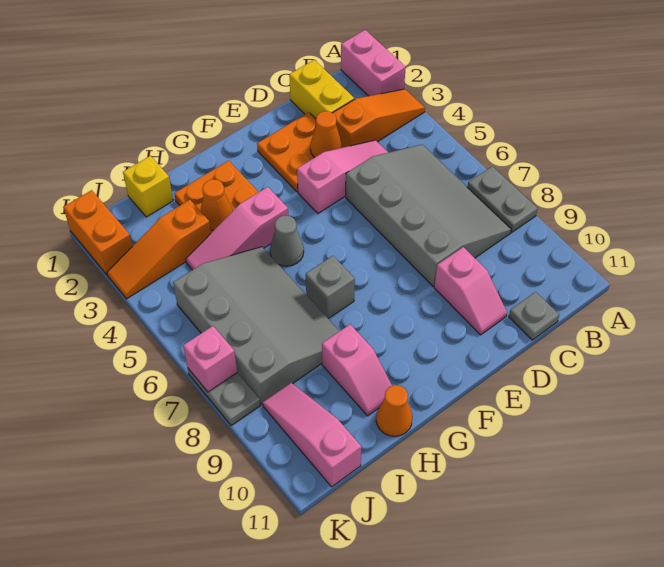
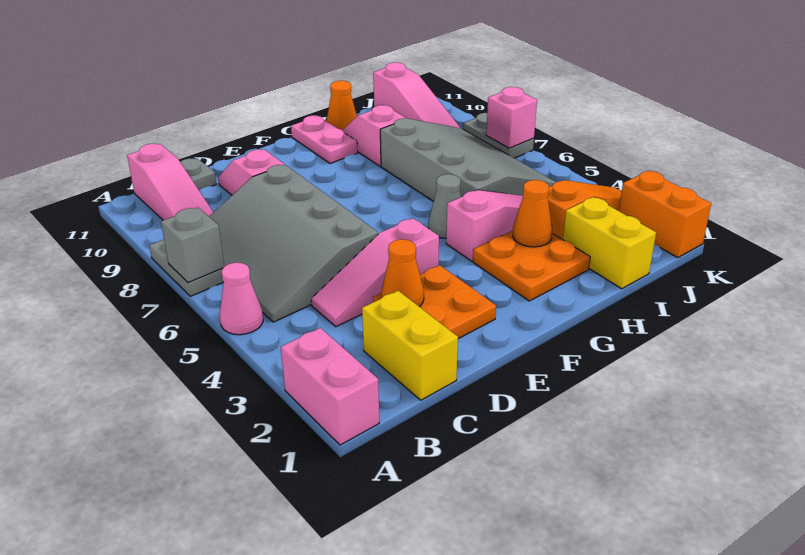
orange 1x3 slope [333,89,425,147] -> none
none -> pink 1x1 cone [220,263,263,335]
none -> pink 1x3 slope [127,144,213,220]
grey 1x1 brick [306,256,355,319] -> grey 1x1 brick moved to [161,207,224,283]
none -> pink 1x2 plate [291,115,358,164]
grey 3x4 slope [173,247,339,404] -> grey 3x4 slope turned to [380,118,556,202]
yellow 1x1 brick [123,156,173,217] -> yellow 1x2 brick [563,197,656,289]

